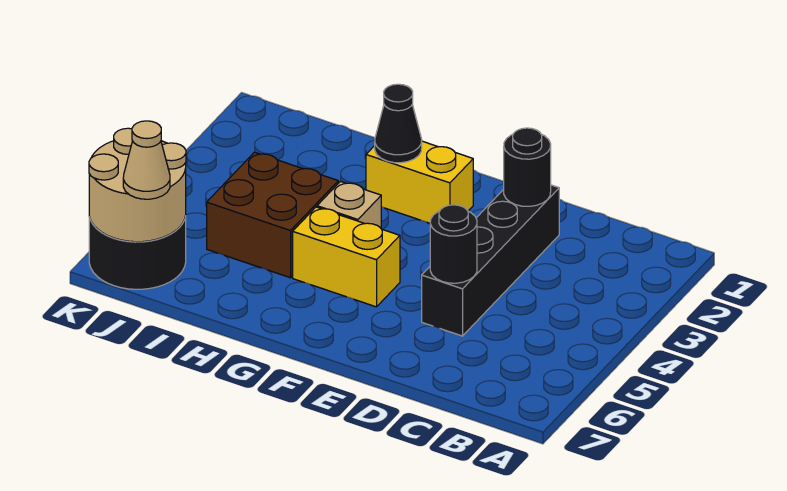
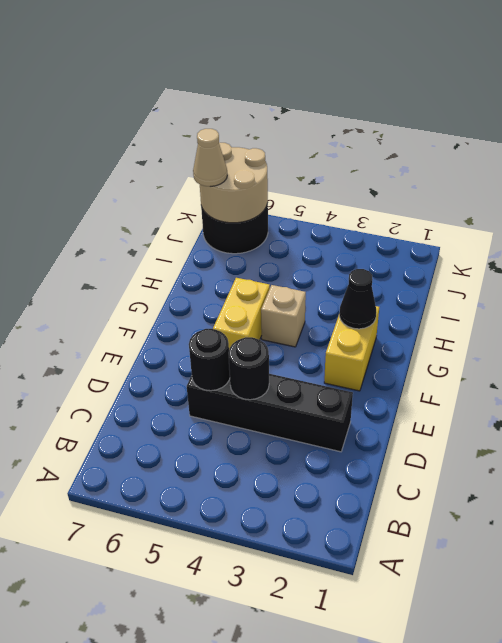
black 1x1 round brick [504,128,551,206] -> black 1x1 round brick moved to [229,337,269,400]
brown 2x2 brick [207,152,338,278] -> none

